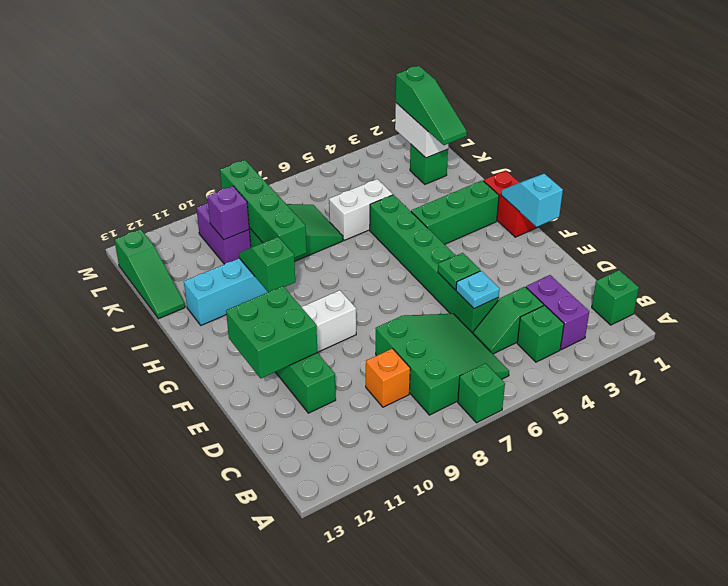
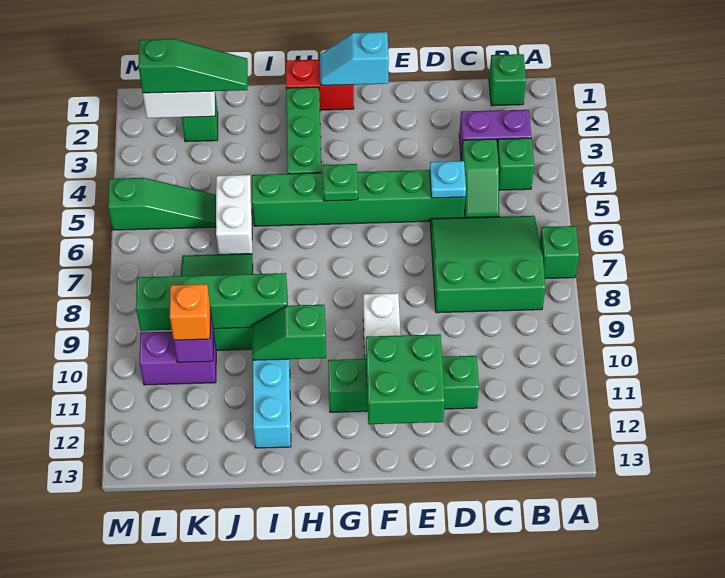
orange 1x1 brick [366,348,410,407] -> orange 1x1 brick moved to [170,284,210,340]
green 1x1 plate [438,253,480,290] -> green 1x1 plate moved to [323,164,358,201]
green 1x3 slope [115,229,185,319] -> green 1x3 slope moved to [108,178,216,230]

